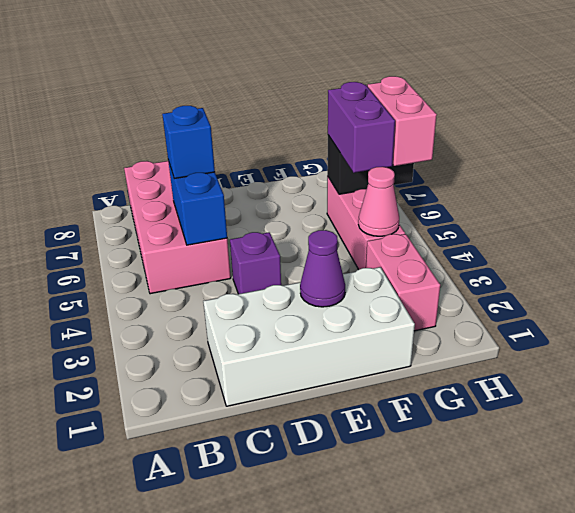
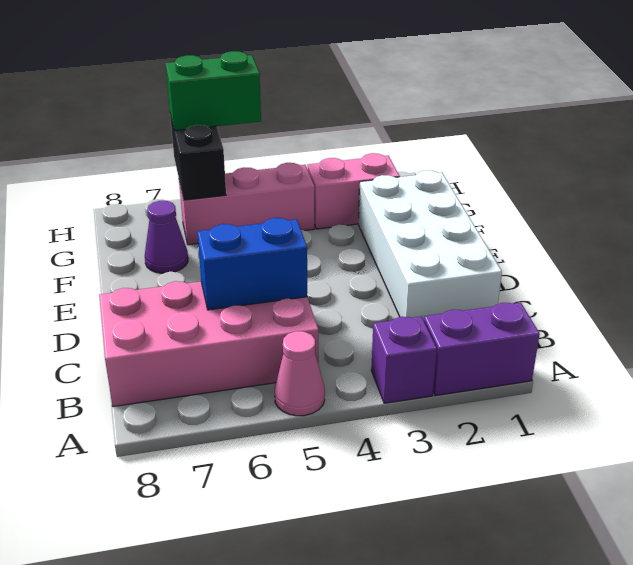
blue 1x1 brick [162,106,215,178] -> none
purple 1x1 brick [230,232,281,294] -> purple 1x1 brick moved to [371,317,437,403]
purple 1x1 cone [300,230,345,307] -> purple 1x1 cone moved to [145,201,188,273]
pink 1x1 cone [358,167,399,236] -> pink 1x1 cone moved to [275,331,325,416]
purple 1x2 brick [328,82,395,173] -> purple 1x2 brick moved to [424,303,540,396]
pink 1x2 brick [367,76,437,166] -> green 1x2 brick [165,51,261,131]

